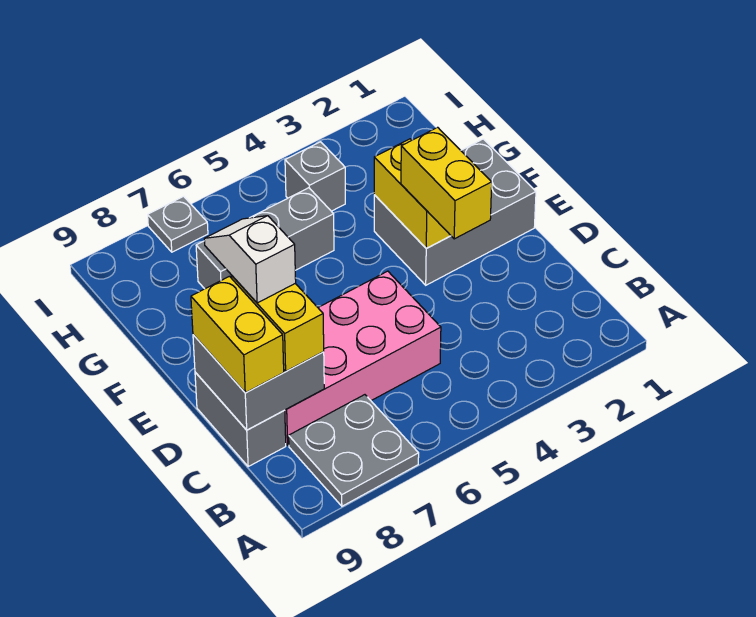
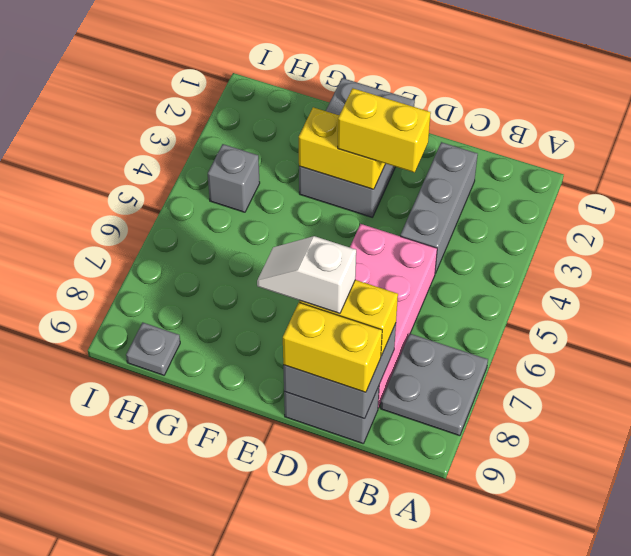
grey 1x3 brick [196,188,334,289] -> grey 1x3 brick moved to [400,142,478,273]
grey 1x1 plate [148,196,208,252] -> grey 1x1 plate moved to [126,323,180,375]

